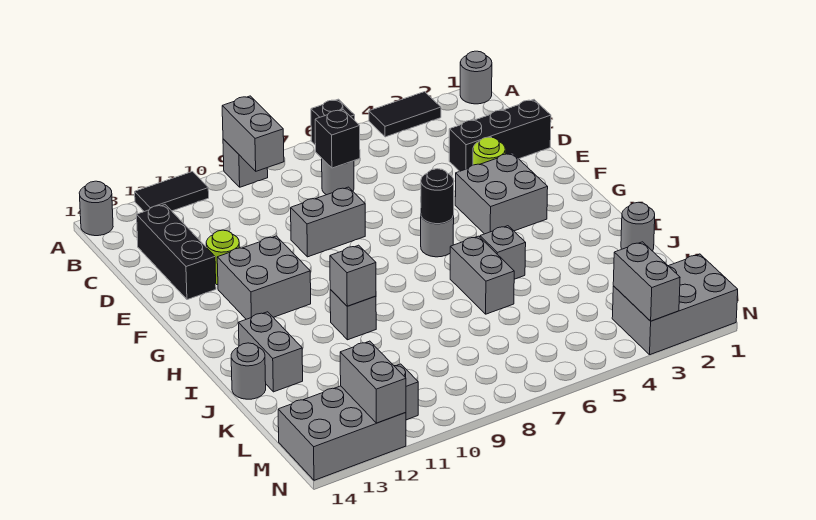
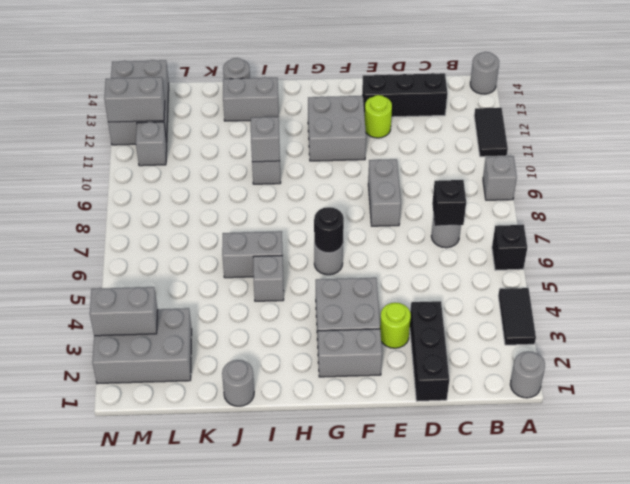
grey 1x2 brick [222,96,284,171] -> grey 1x2 brick moved to [318,329,382,377]
grey 2x3 brick [612,254,738,355] -> grey 2x3 brick turned to [92,308,192,384]

